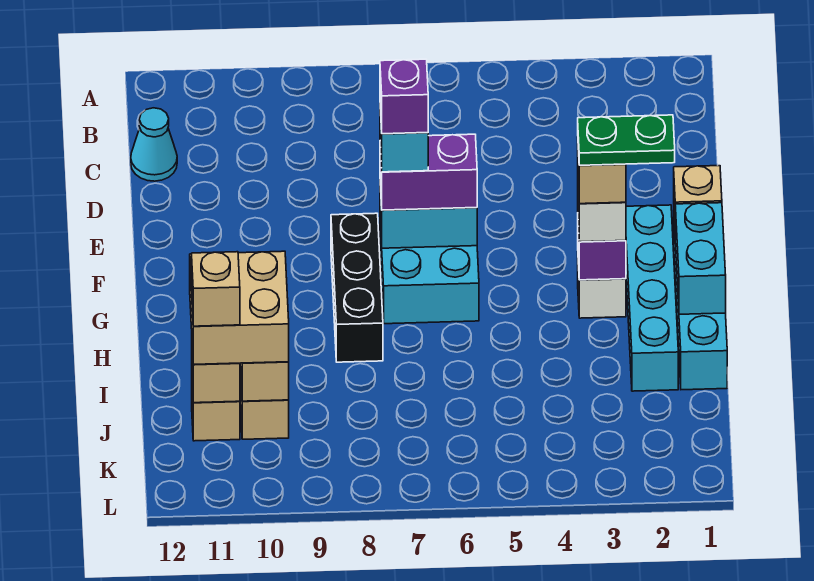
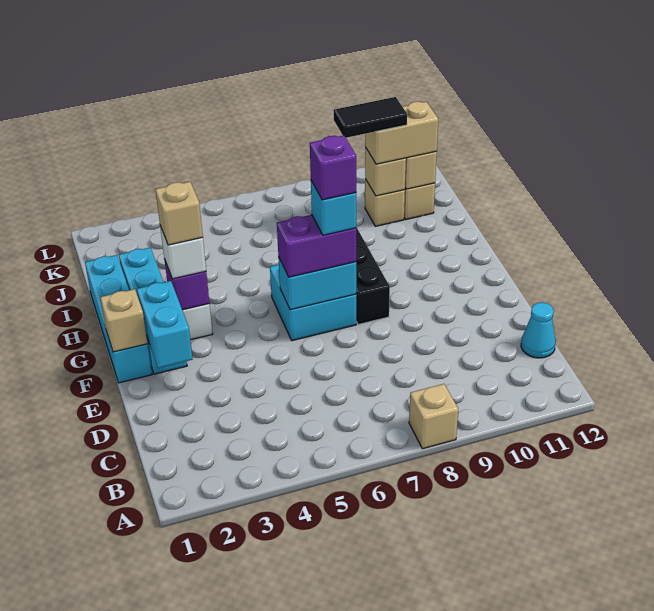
cyan 1x2 brick [675,203,726,314] -> cyan 1x2 brick moved to [137,281,193,368]
green 1x2 plate [578,115,675,165] -> none
tan 2x2 brick [190,251,289,364] -> tan 1x2 brick [365,102,438,164]
none -> black 1x2 tile [334,97,407,138]
tan 1x1 brick [192,252,240,326] -> tan 1x1 brick moved to [409,384,458,449]

